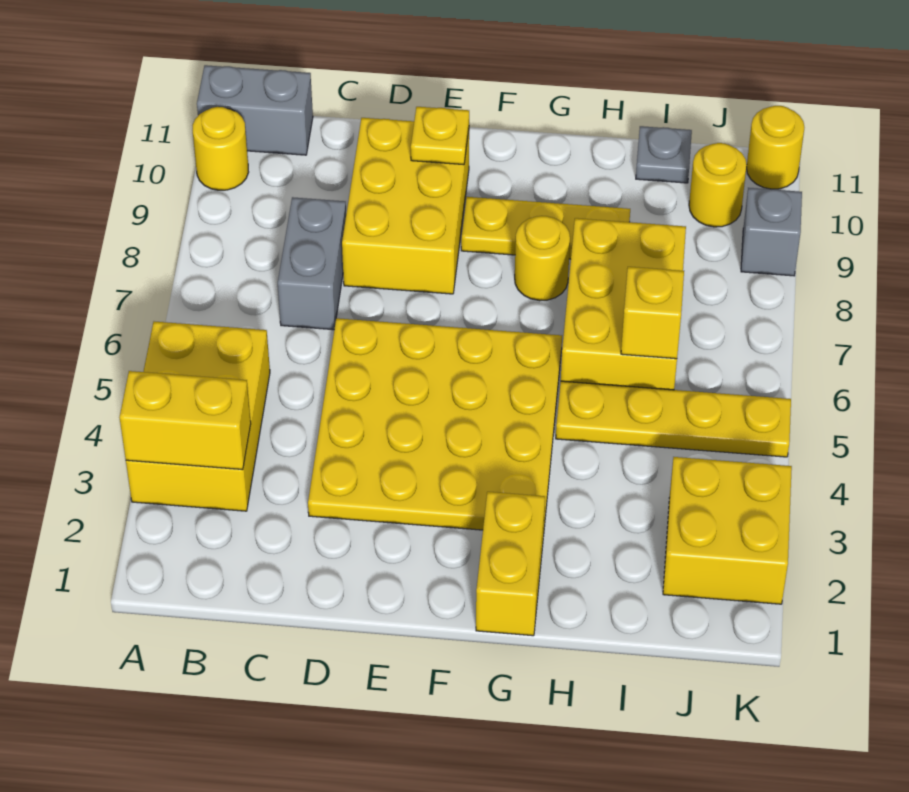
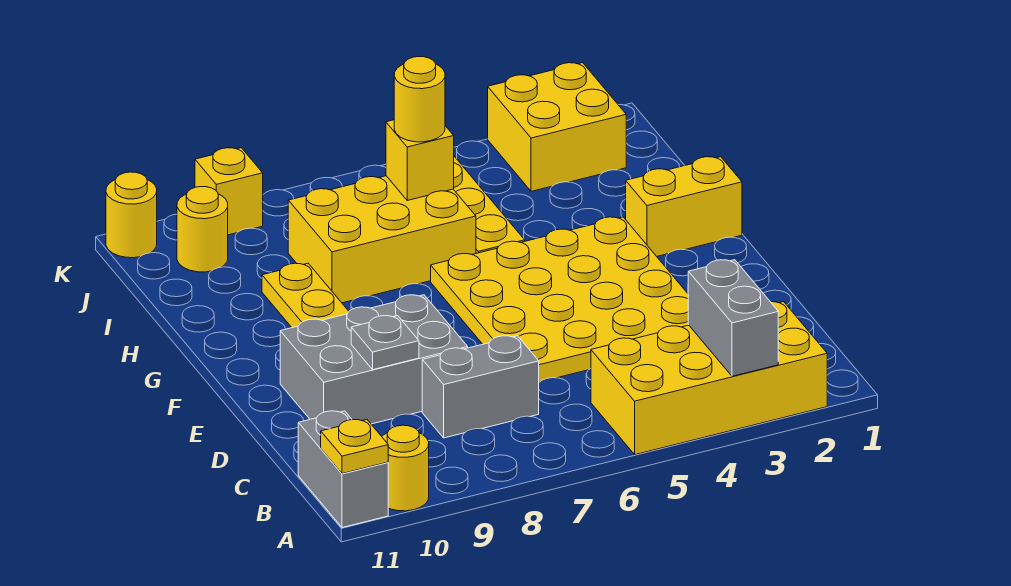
yellow 2x3 brick [126,321,270,511] -> yellow 2x4 brick [591,302,827,455]
yellow 1x2 brick [120,371,251,470] -> grey 1x2 brick [688,260,778,376]
yellow 2x3 brick [342,118,469,294] -> grey 2x3 brick [280,295,468,424]
yellow 1x1 plate [411,107,469,165] -> yellow 1x1 plate moved to [321,420,388,474]
yellow 1x1 round brick [515,216,570,301] -> yellow 1x1 round brick moved to [394,57,445,142]
grey 1x1 plate [636,126,692,183] -> grey 1x1 plate moved to [351,316,419,370]
grey 1x1 brick [741,188,802,276] -> yellow 1x1 brick [195,148,263,235]

